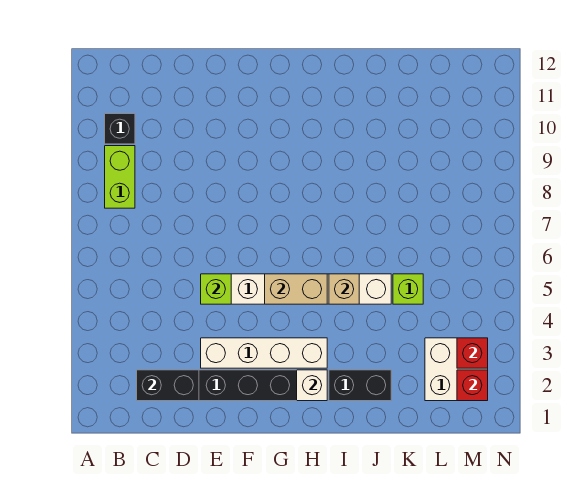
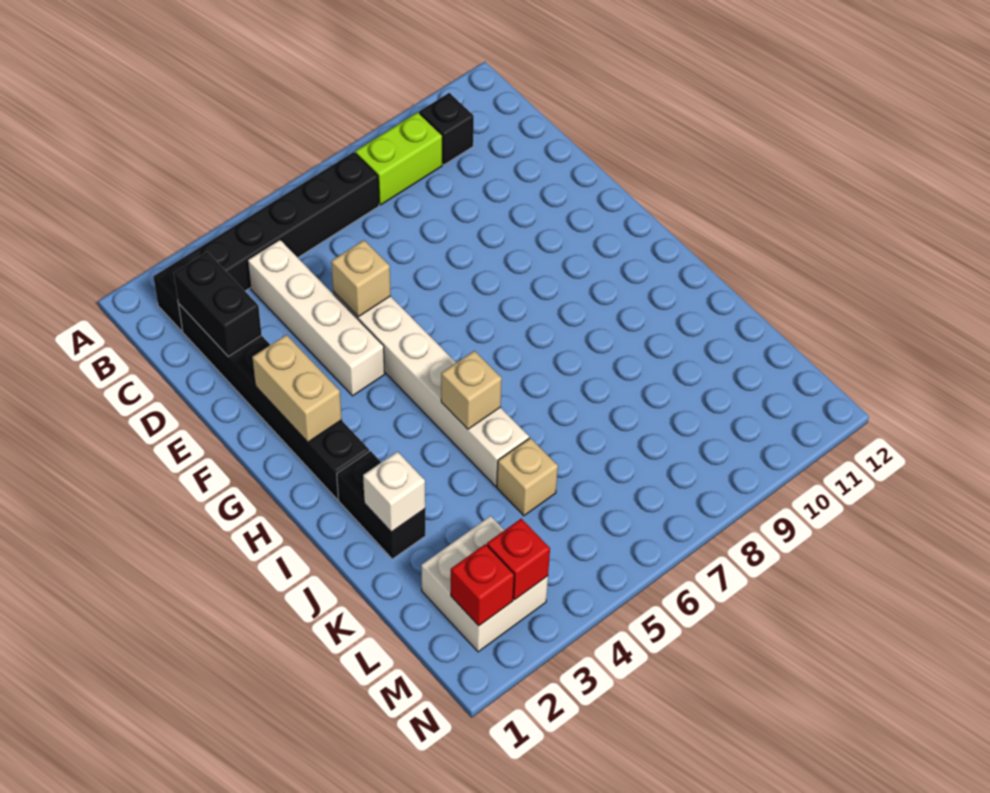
none -> black 1x6 brick [153,152,379,331]
white 1x4 brick [201,338,327,368] -> white 1x4 brick moved to [248,240,385,396]
lime 1x1 brick [201,274,231,304] -> tan 1x1 brick [331,240,391,317]
tan 1x2 brick [265,274,327,304] -> tan 1x2 brick moved to [252,335,342,442]
white 1x1 brick [297,370,327,401] -> white 1x1 brick moved to [363,452,425,532]
lime 1x1 brick [393,274,423,304] -> tan 1x1 brick [497,438,558,516]

